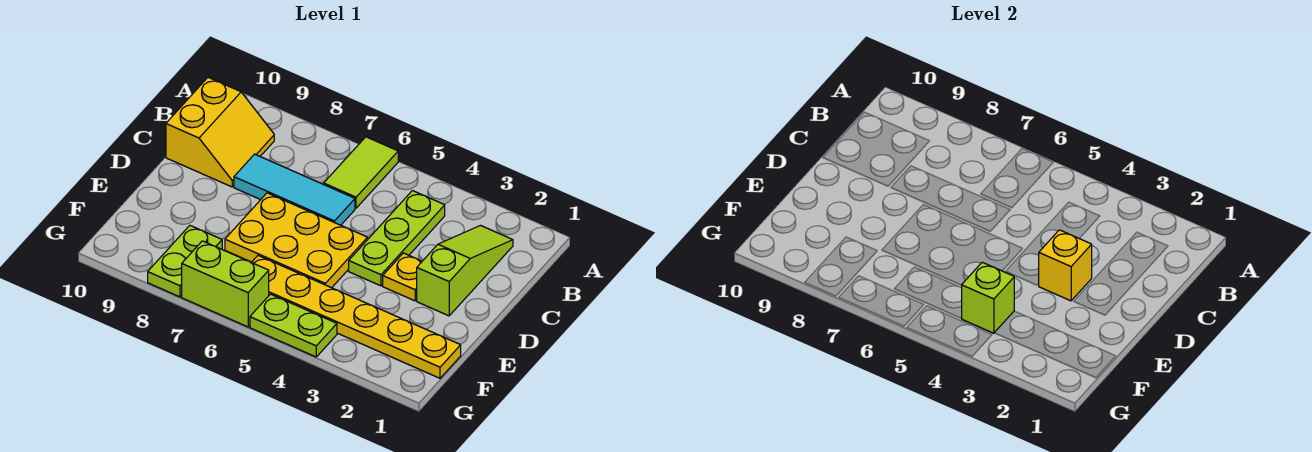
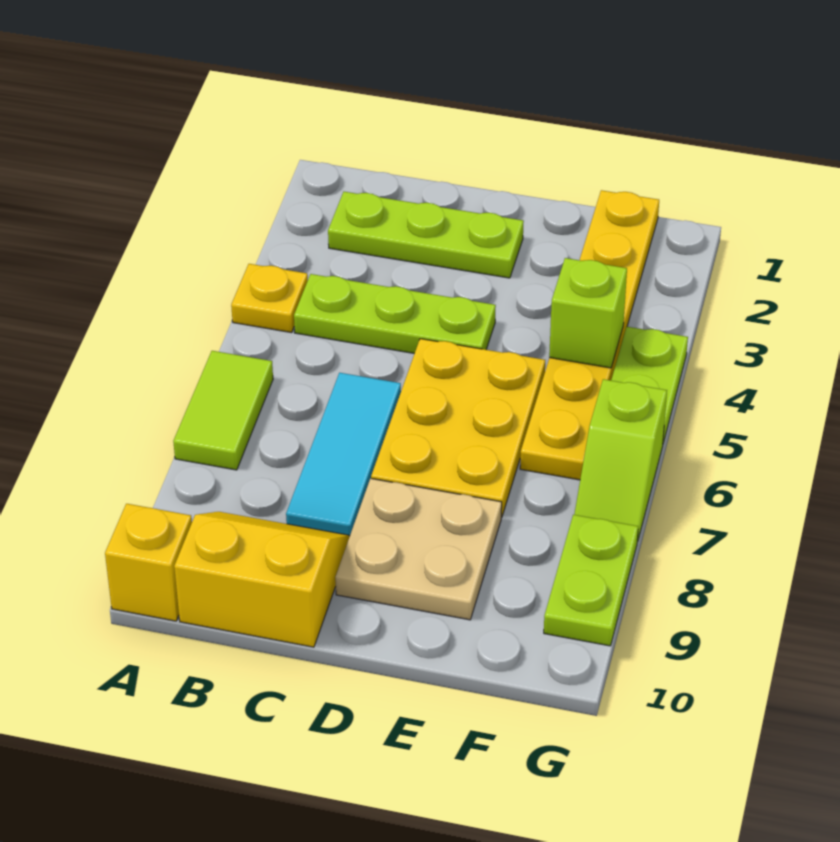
lime 1x2 tile [324,137,398,208] -> lime 1x2 tile turned to [173,351,273,470]
lime 1x3 slope [417,226,513,316] -> lime 1x3 plate [328,192,524,278]
yellow 1x1 plate [383,253,422,301] -> yellow 1x1 plate moved to [231,264,308,333]
yellow 1x1 brick [1038,230,1092,301] -> yellow 1x1 brick moved to [105,504,192,621]
none -> tan 2x2 plate [335,478,502,620]
lime 1x2 plate [148,226,222,297] -> lime 1x2 plate turned to [544,515,638,646]
lime 1x2 brick [182,241,269,327] -> lime 1x2 slope [574,379,667,542]

